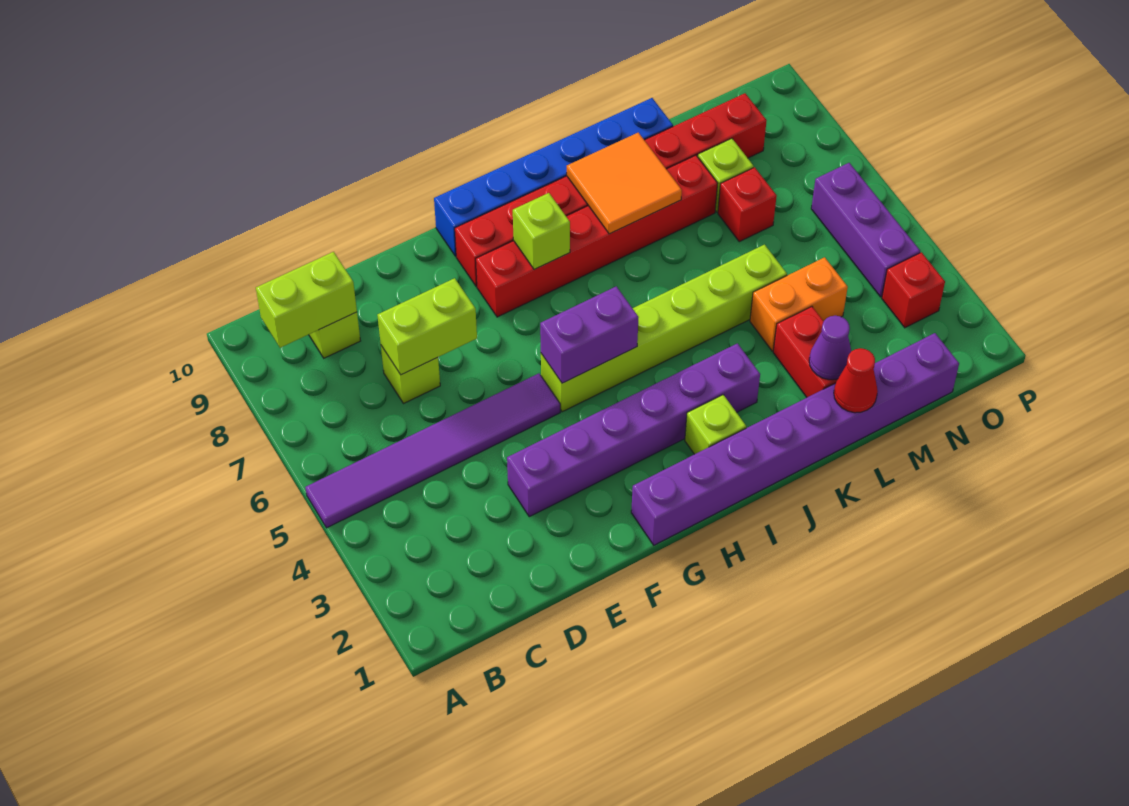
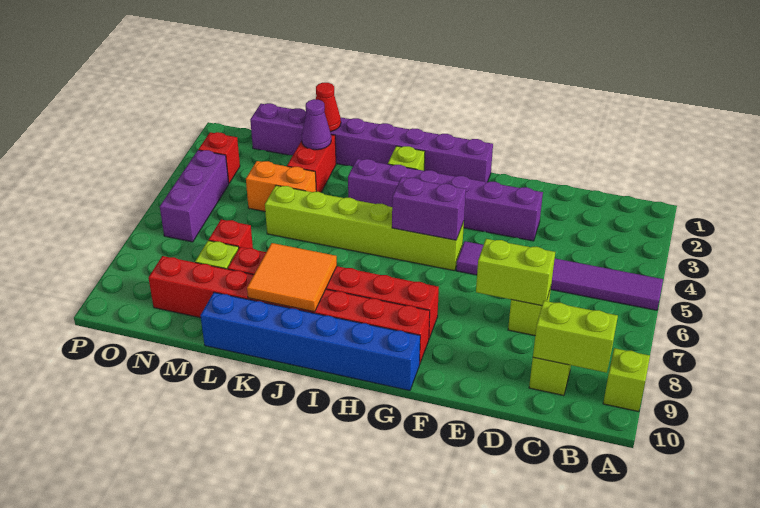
lime 1x1 brick [513,193,570,270] -> lime 1x1 brick moved to [603,348,650,412]

